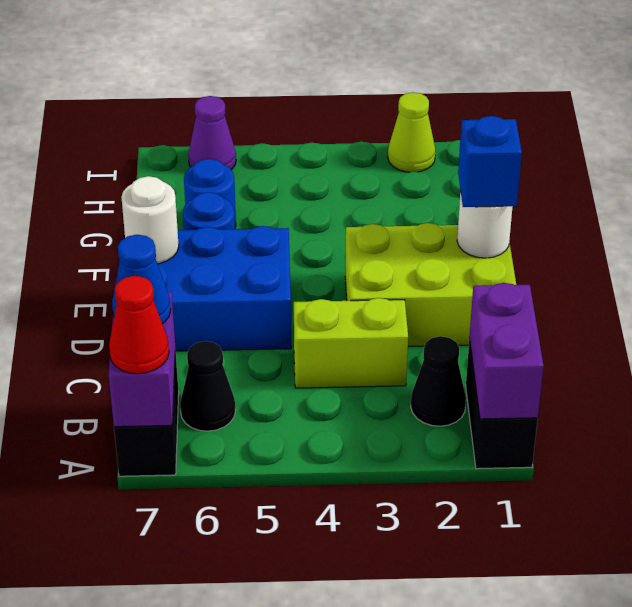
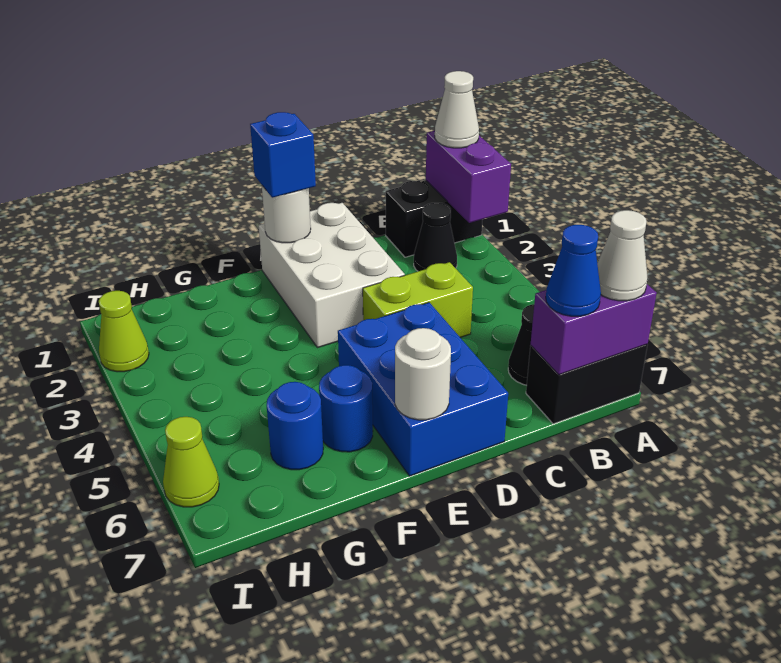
purple 1x2 brick [469,283,544,419] -> purple 1x2 brick turned to [426,131,511,223]
none -> white 1x1 cone [435,71,479,148]
red 1x1 cone [109,276,169,374] -> white 1x1 cone [597,210,648,301]
lime 1x2 brick [294,298,408,388] -> lime 1x2 brick turned to [363,262,473,337]
lime 2x3 brick [345,223,516,346] -> white 2x3 brick [259,203,405,348]
purple 1x1 cone [188,96,236,170] -> lime 1x1 cone [163,417,219,507]

